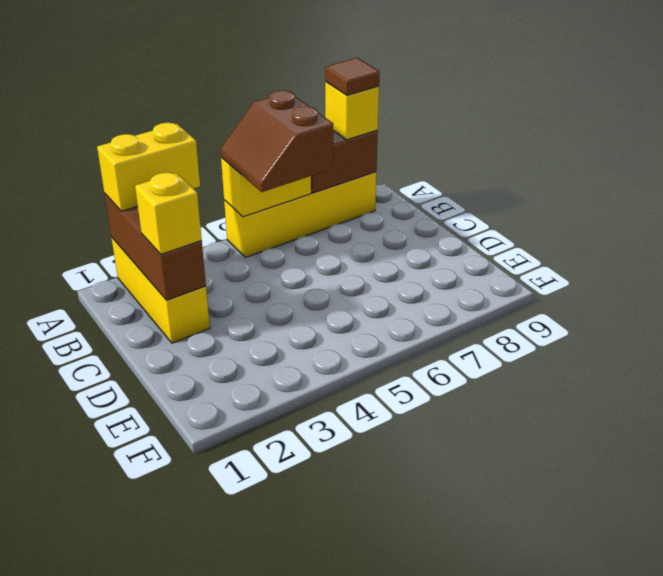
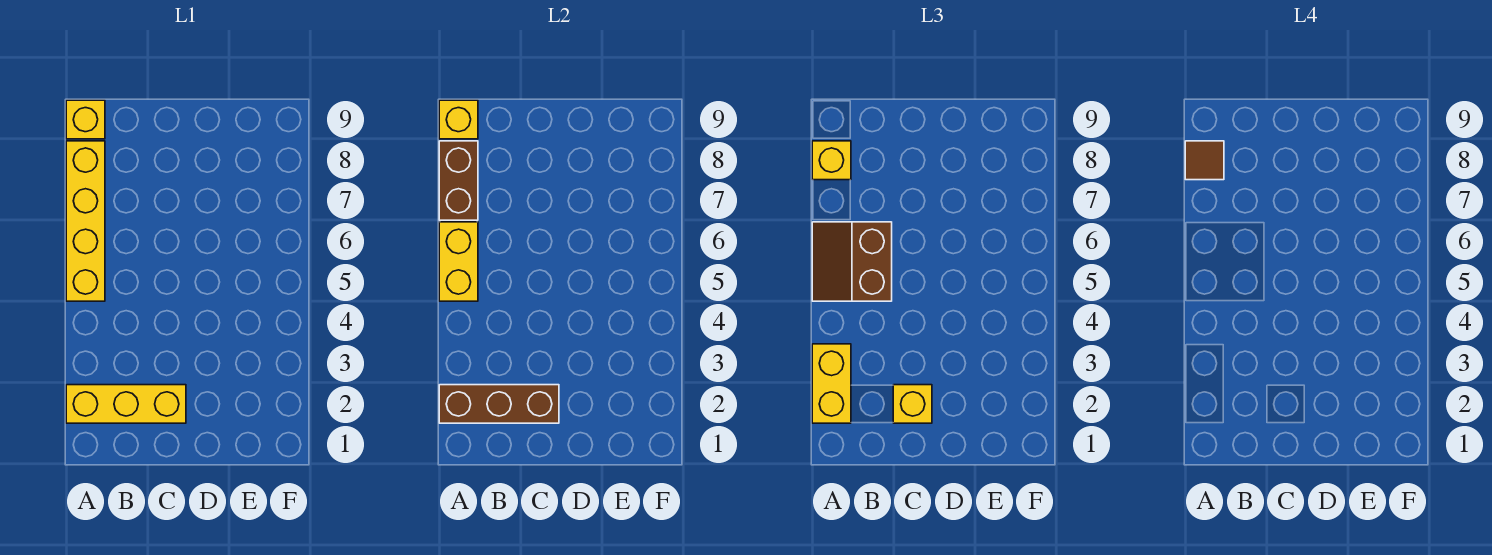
brown 2x2 slope [220,90,333,192] -> brown 2x2 slope turned to [812,222,892,301]
none -> yellow 1x1 brick [66,100,105,139]
none -> yellow 1x1 brick [439,100,478,139]

